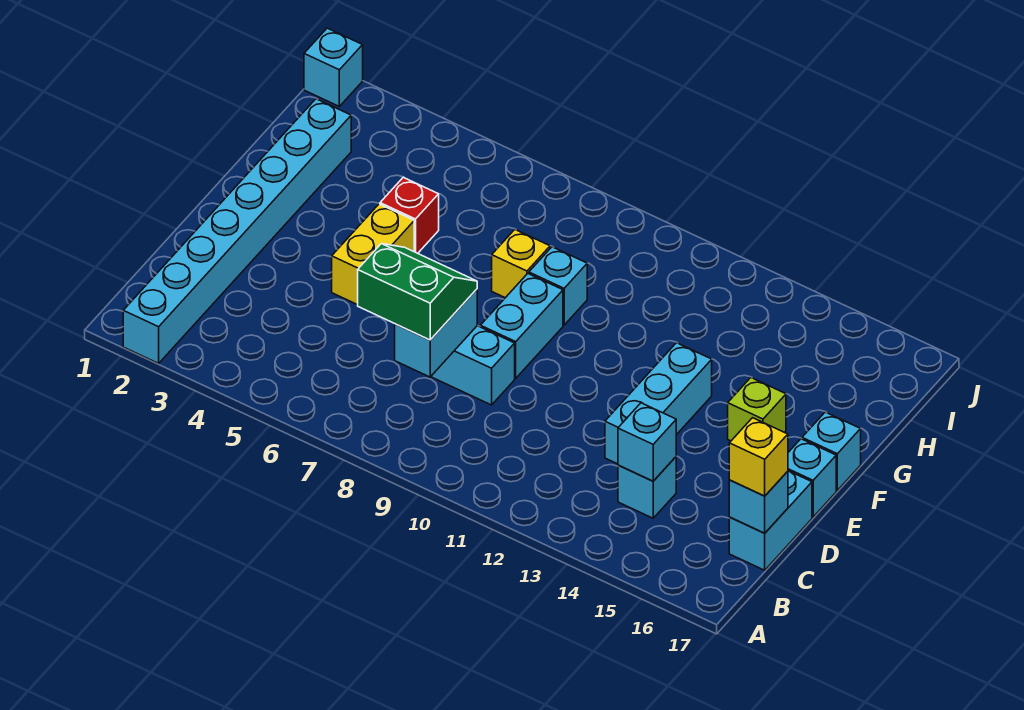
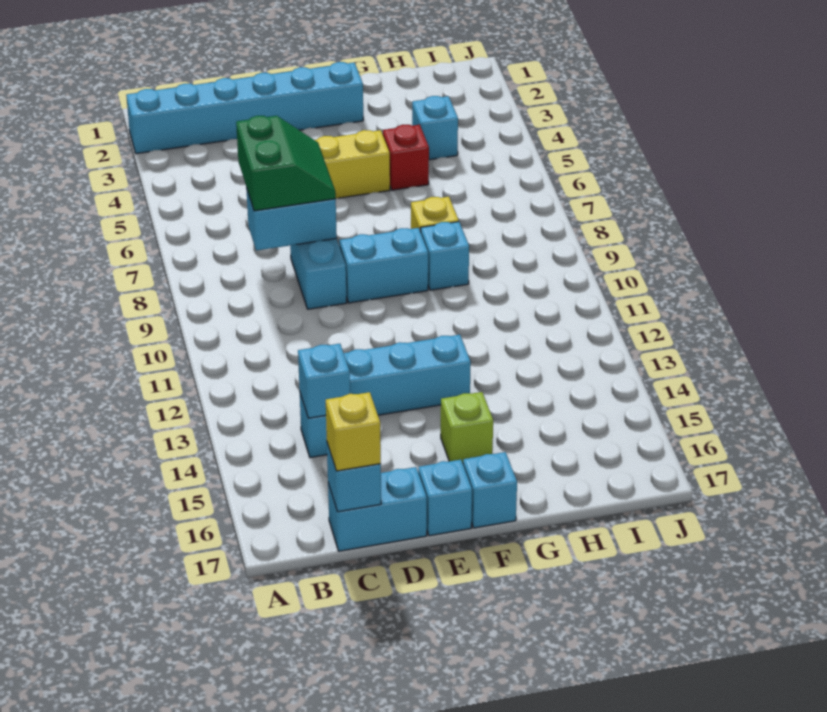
cyan 1x8 brick [123,99,351,363] -> cyan 1x6 brick [126,62,363,154]
cyan 1x1 brick [304,28,363,106] -> cyan 1x1 brick moved to [412,96,458,160]

